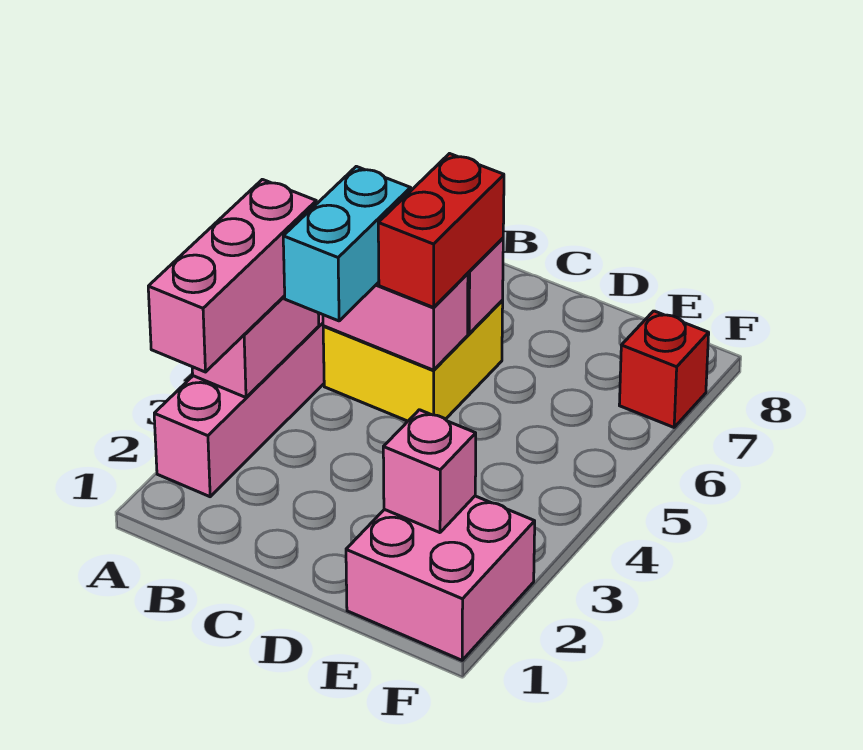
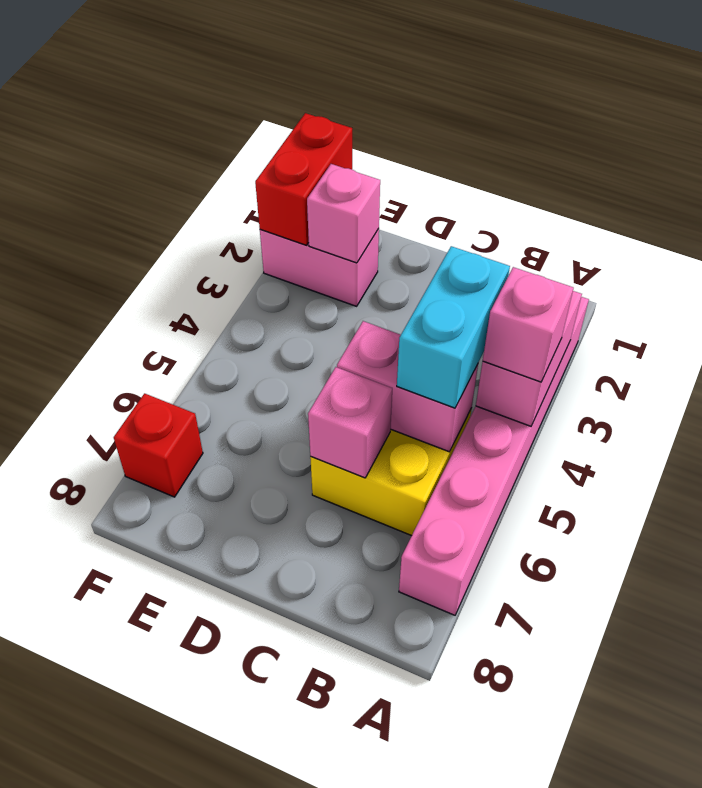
pink 1x3 brick [148,179,316,372] -> pink 1x1 brick [483,267,573,382]
red 1x2 brick [378,154,504,307] -> red 1x2 brick moved to [255,113,352,245]
pink 2x2 brick [346,496,535,660] -> pink 1x2 brick [260,229,379,306]

